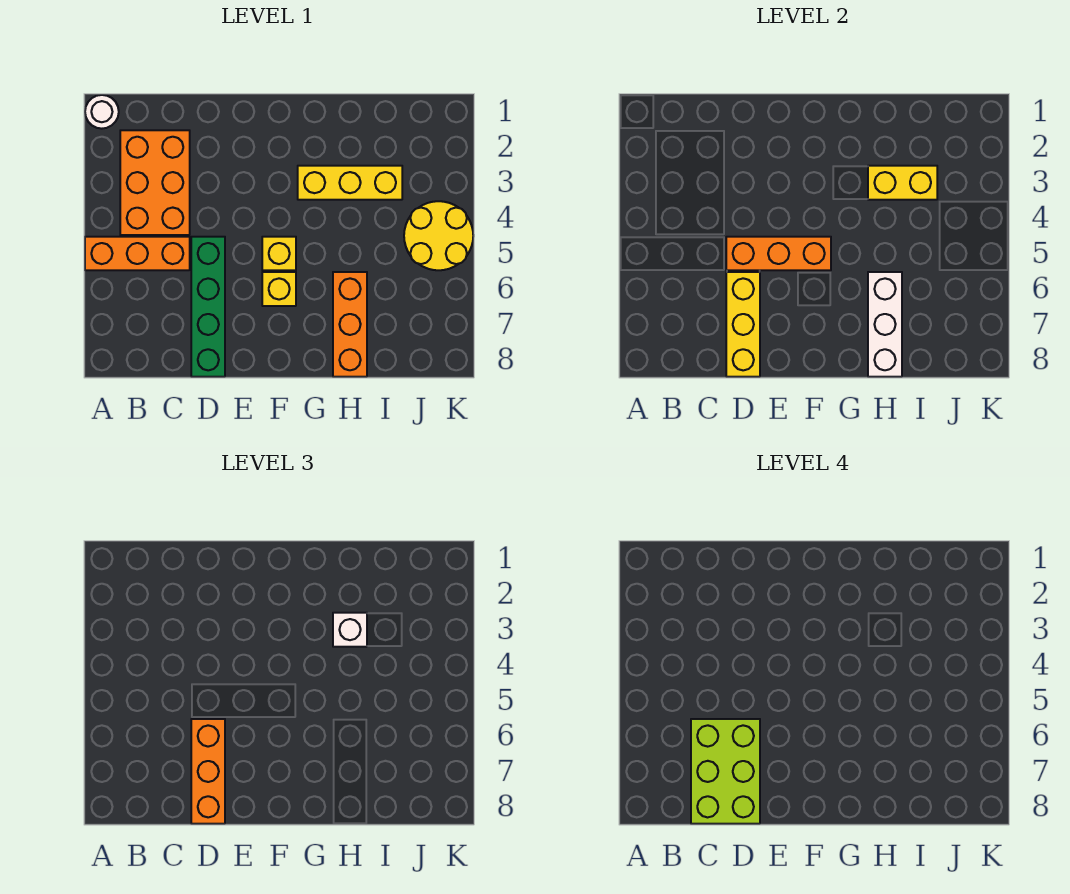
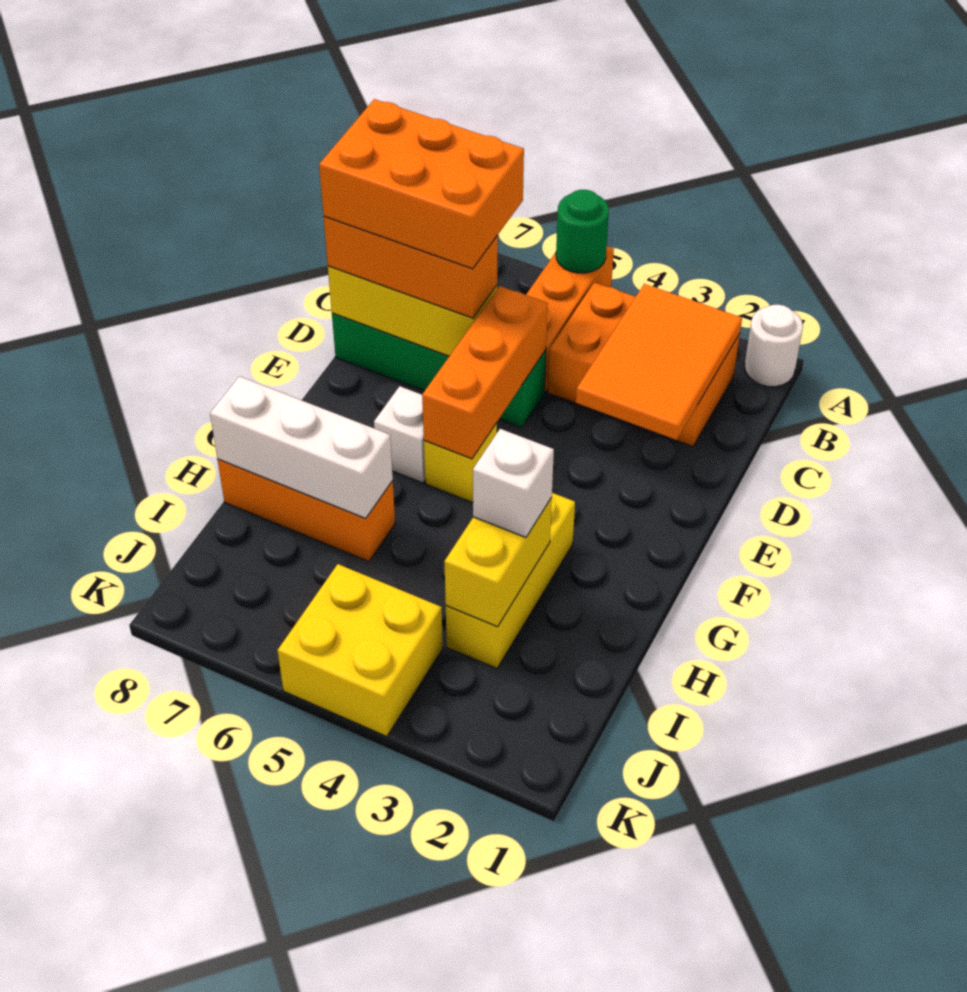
none -> green 1x1 round brick [556,190,609,273]
none -> orange 2x3 tile [576,284,742,440]
lime 2x3 brick [691,719,760,824] -> orange 2x3 brick [319,99,524,269]
yellow 1x1 brick [262,272,296,306] -> white 1x1 brick [374,386,425,483]
yellow 2x2 round brick [404,201,473,270] -> yellow 2x2 brick [278,564,443,737]

